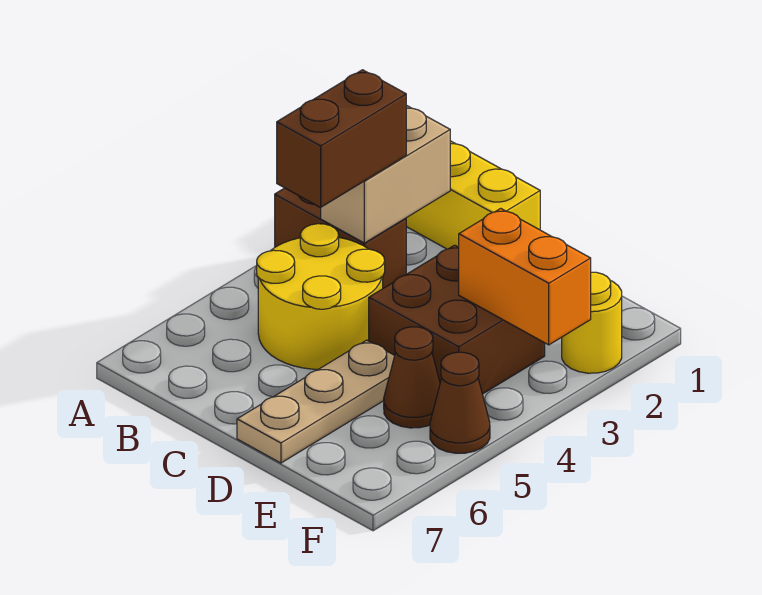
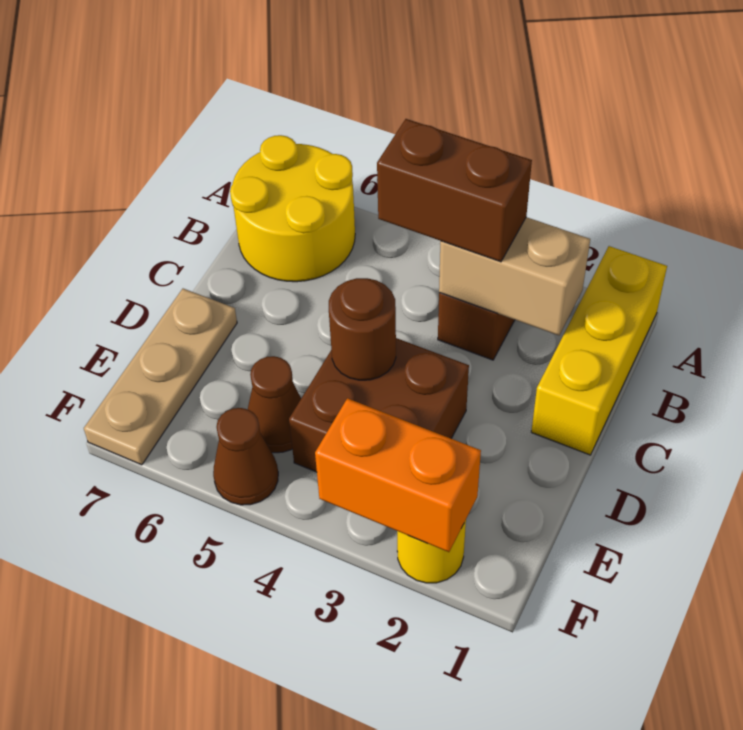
yellow 2x2 round brick [257,224,385,369] -> yellow 2x2 round brick moved to [230,135,355,282]
none -> brown 1x1 round brick [329,278,396,380]
tan 1x3 plate [237,340,395,463] -> tan 1x3 plate turned to [84,289,237,465]
orange 1x2 brick [459,208,591,345] -> orange 1x2 brick turned to [315,398,481,552]

